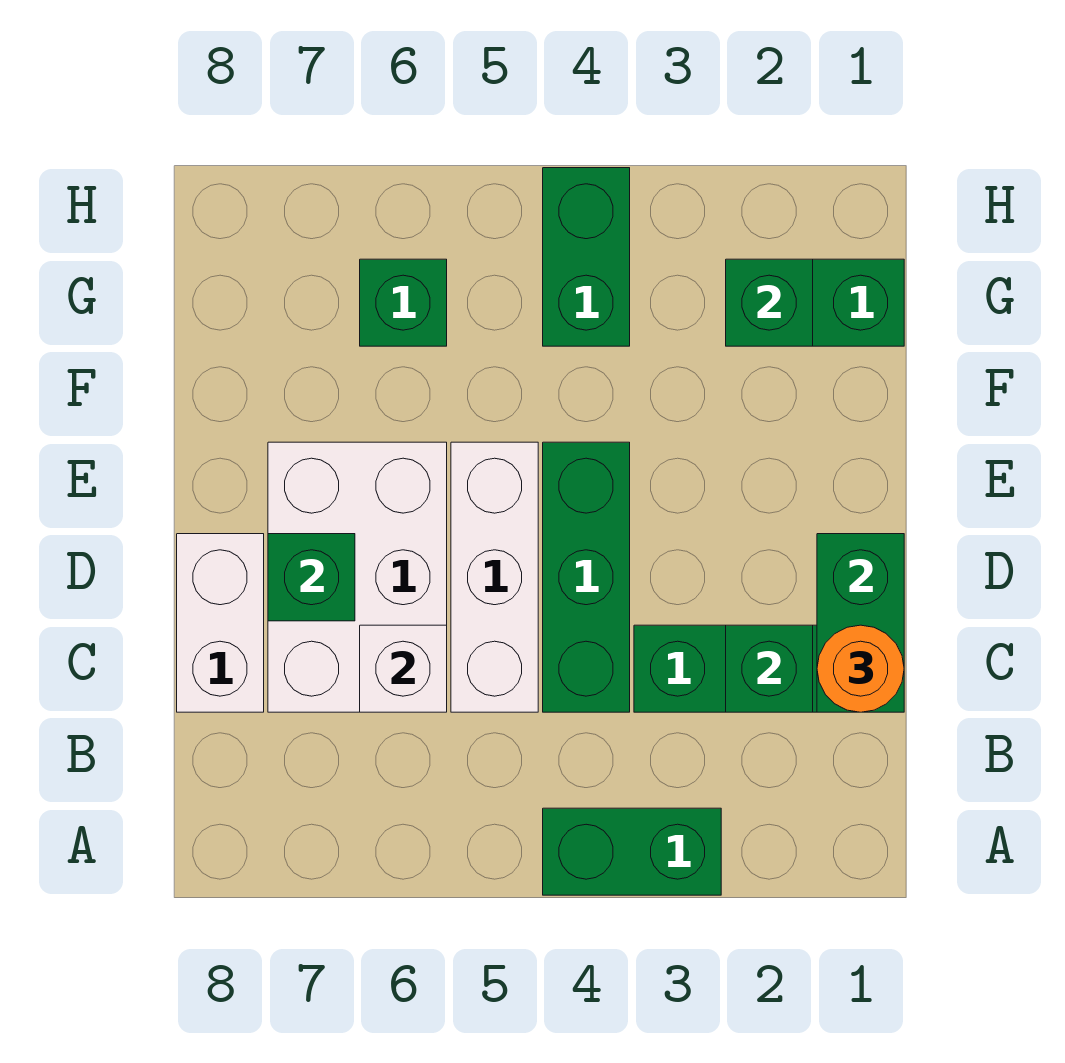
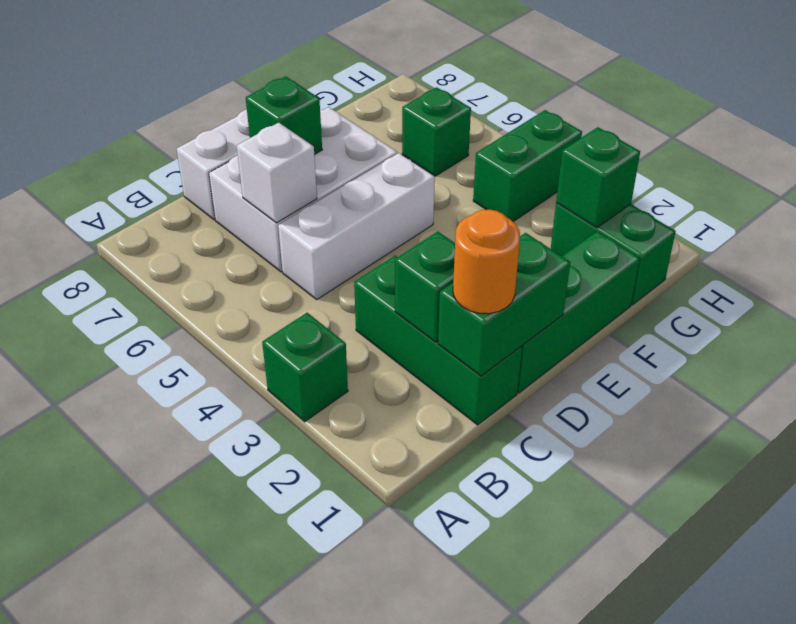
green 1x2 brick [543,808,721,895] -> green 1x1 brick [262,313,348,422]
green 1x3 brick [543,442,630,712] -> green 1x3 brick moved to [517,231,640,393]

